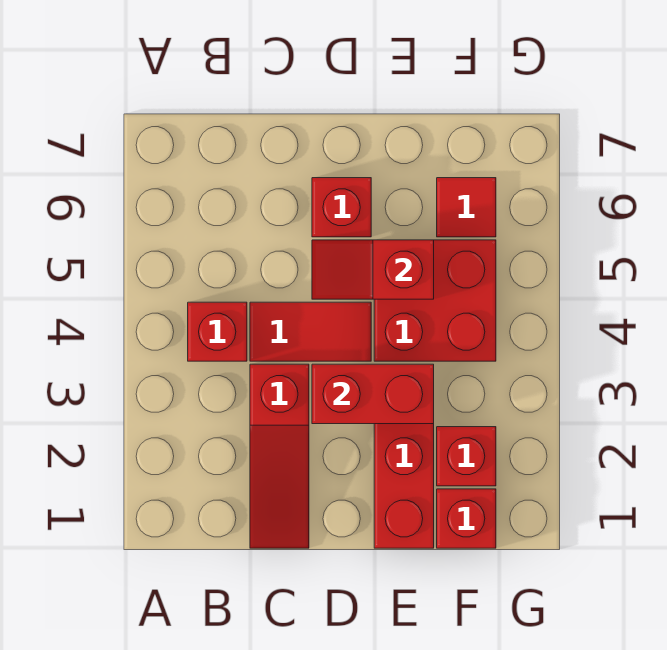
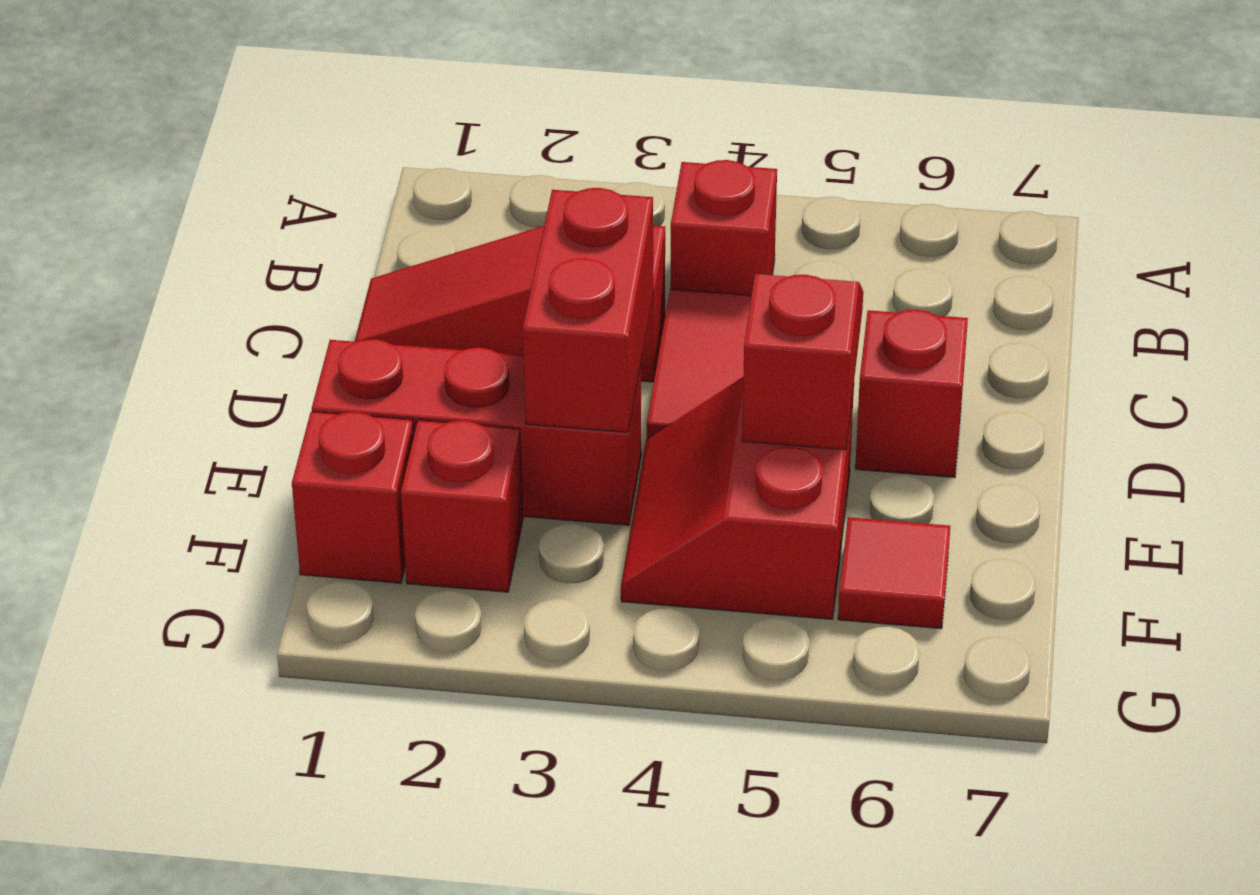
red 2x2 brick [374,240,496,361] -> red 2x2 slope [621,377,854,619]

